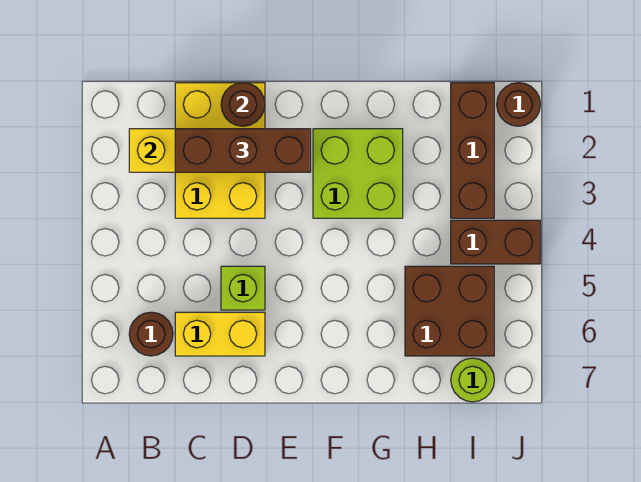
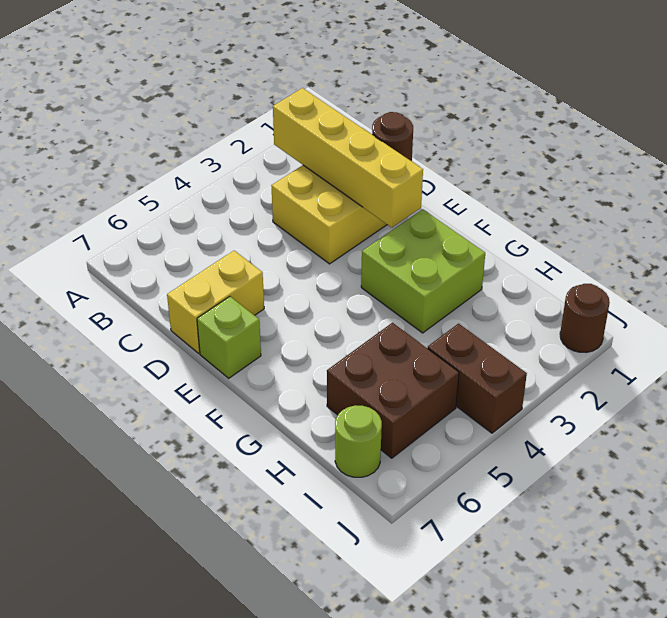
brown 1x1 round brick [129,312,173,356] -> none
brown 1x3 brick [175,129,311,172] -> none
yellow 1x2 brick [175,312,265,356] -> yellow 1x2 brick turned to [167,251,264,353]
lime 1x1 brick [221,266,265,310] -> lime 1x1 brick moved to [197,297,261,378]
brown 1x3 brick [451,83,494,218] -> none

